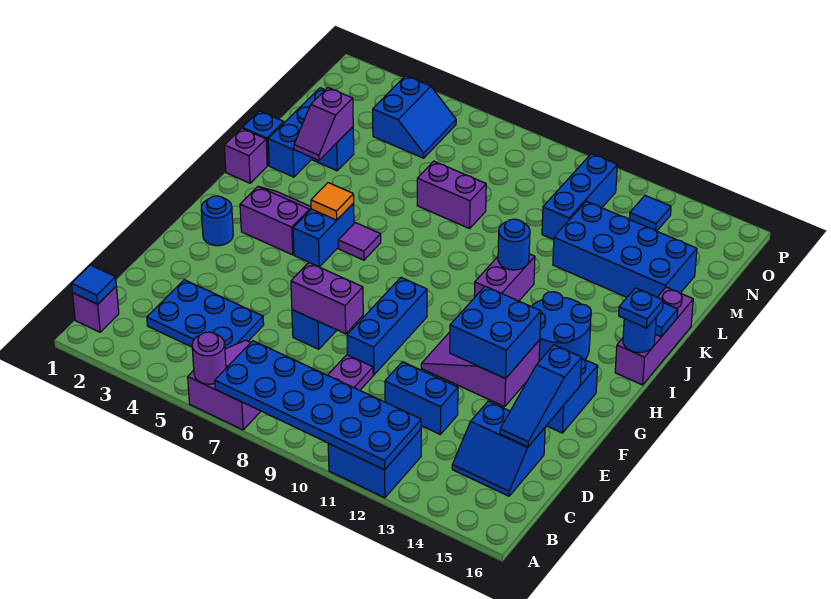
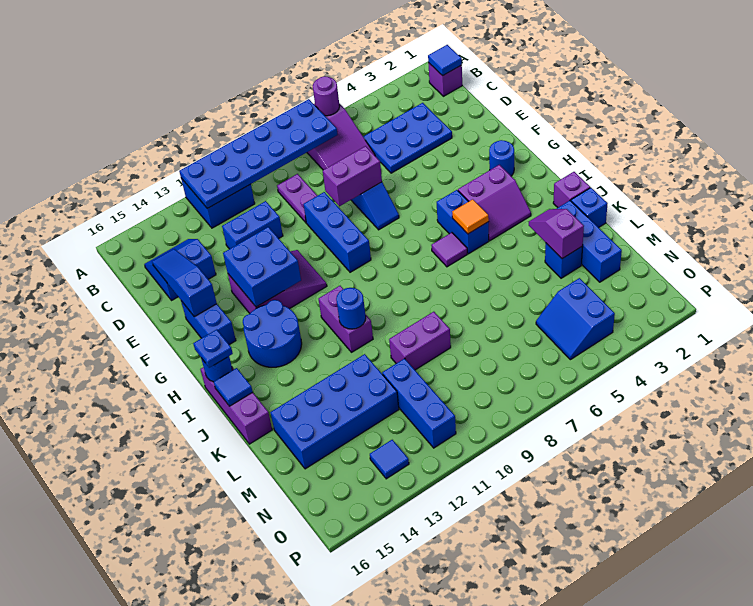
purple 1x2 brick [417,161,486,229] -> purple 1x2 brick moved to [389,312,451,370]

